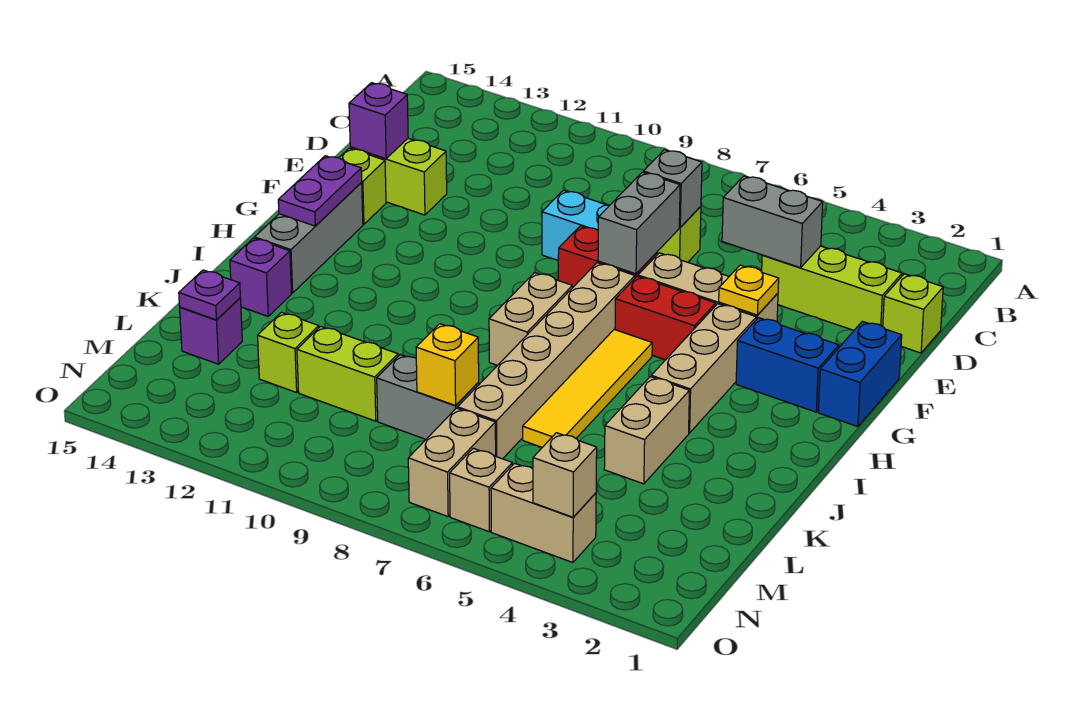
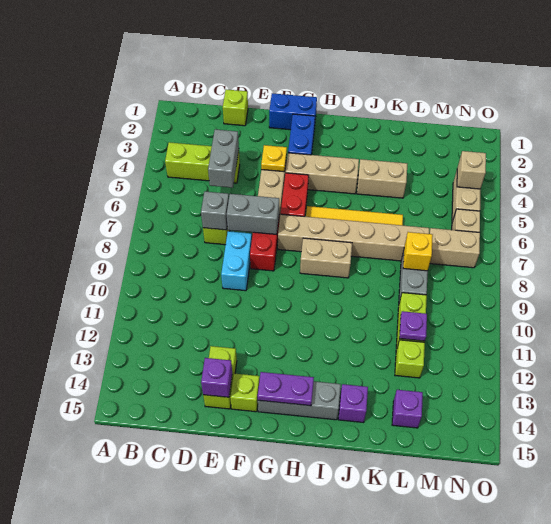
lime 1x3 brick [762,246,902,330] -> lime 1x3 brick turned to [165,142,240,183]
purple 1x1 plate [179,270,240,320] -> purple 1x1 plate moved to [399,311,427,341]

